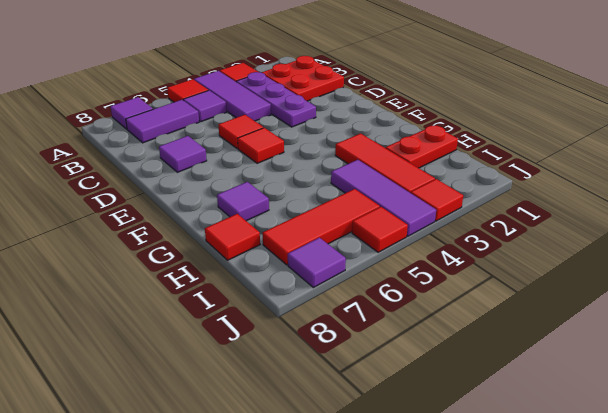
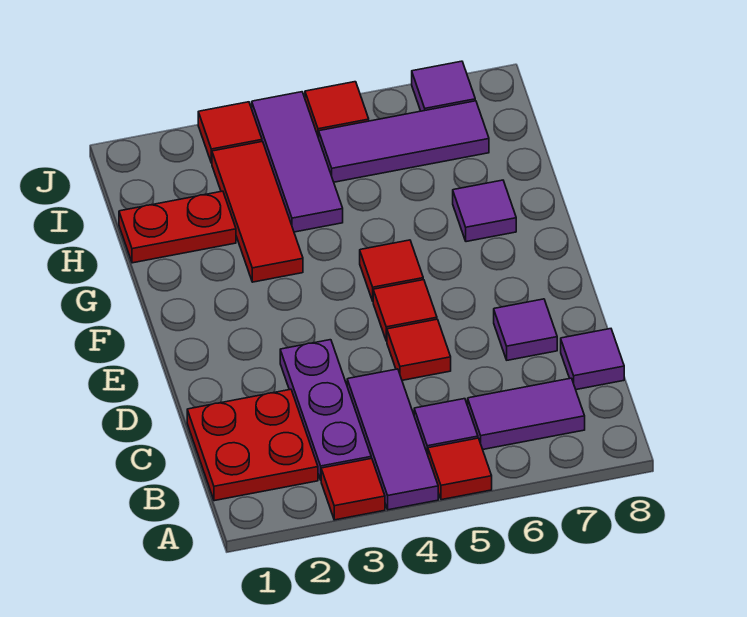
purple 1x1 tile [110,97,153,129] -> purple 1x1 tile moved to [561,329,624,390]
red 1x1 tile [205,214,260,260] -> red 1x1 tile moved to [360,240,423,301]
red 1x3 tile [262,189,380,265] -> purple 1x3 tile [319,101,489,182]

